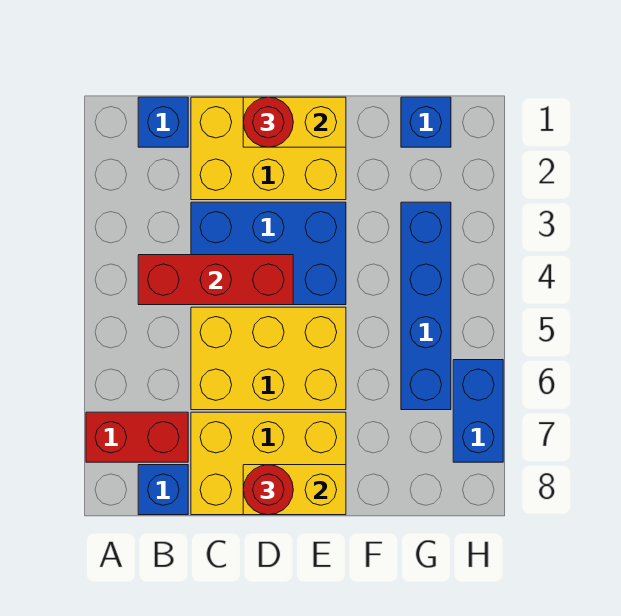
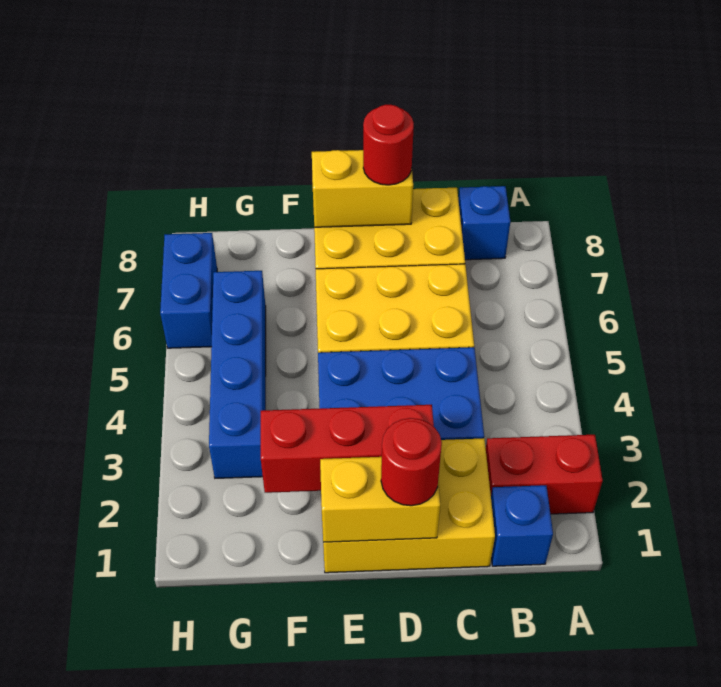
red 1x2 brick [86,412,188,462] -> red 1x2 brick moved to [486,435,603,514]
red 1x3 brick [138,255,293,305] -> red 1x3 brick moved to [261,405,434,493]
blue 1x1 brick [401,97,451,147] -> none

